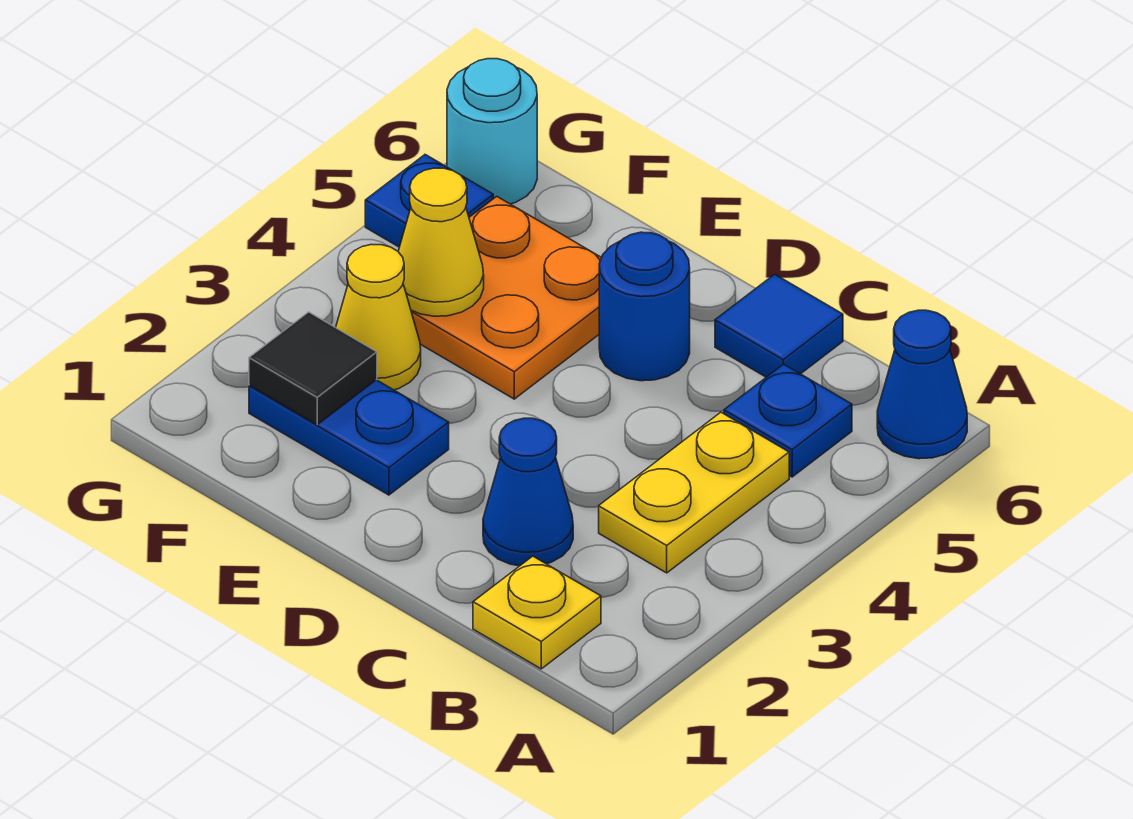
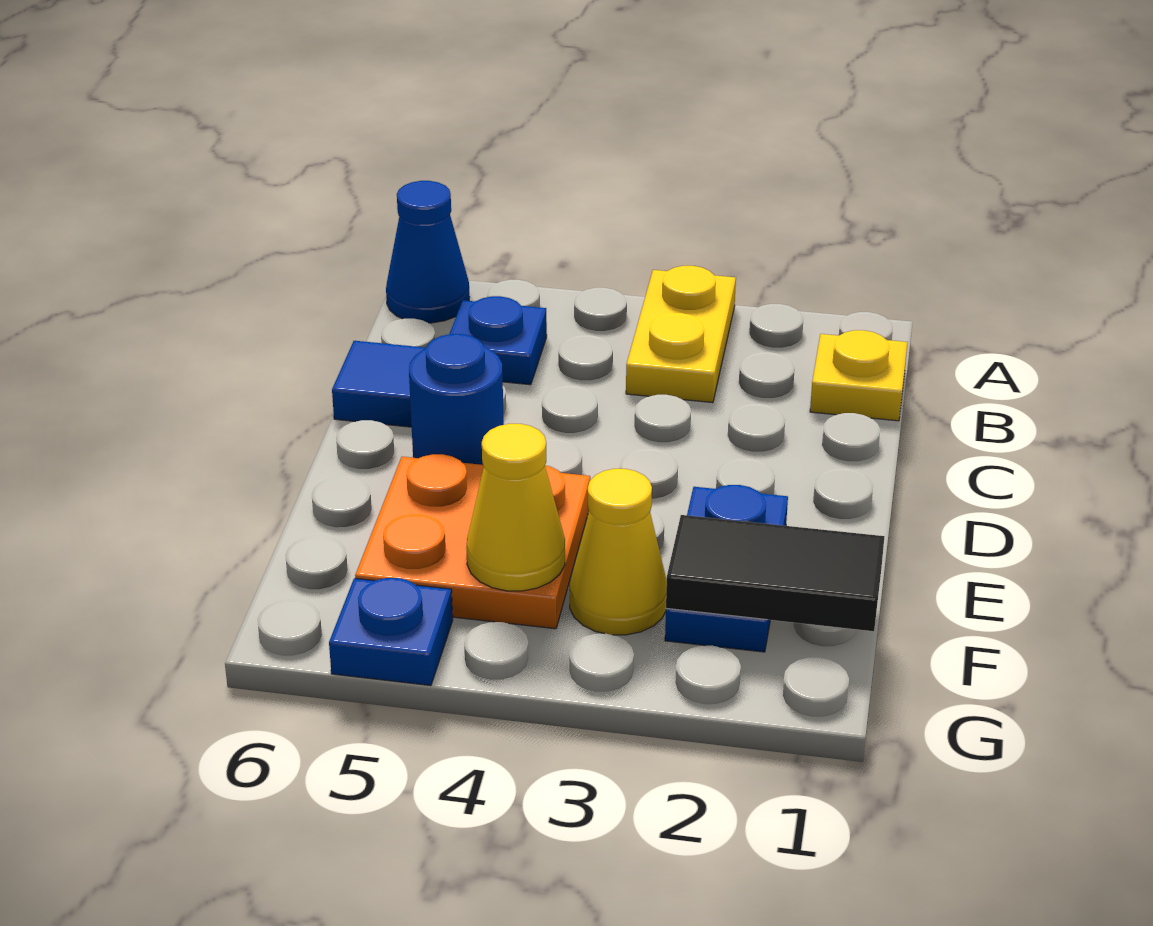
yellow 1x2 plate [599,412,789,573] -> yellow 1x2 plate turned to [626,266,736,403]
blue 1x1 cone [483,418,573,566] -> none
black 1x1 tile [249,312,377,425] -> black 1x2 tile [666,515,885,631]
cyan 1x1 round brick [447,59,537,204] -> none

